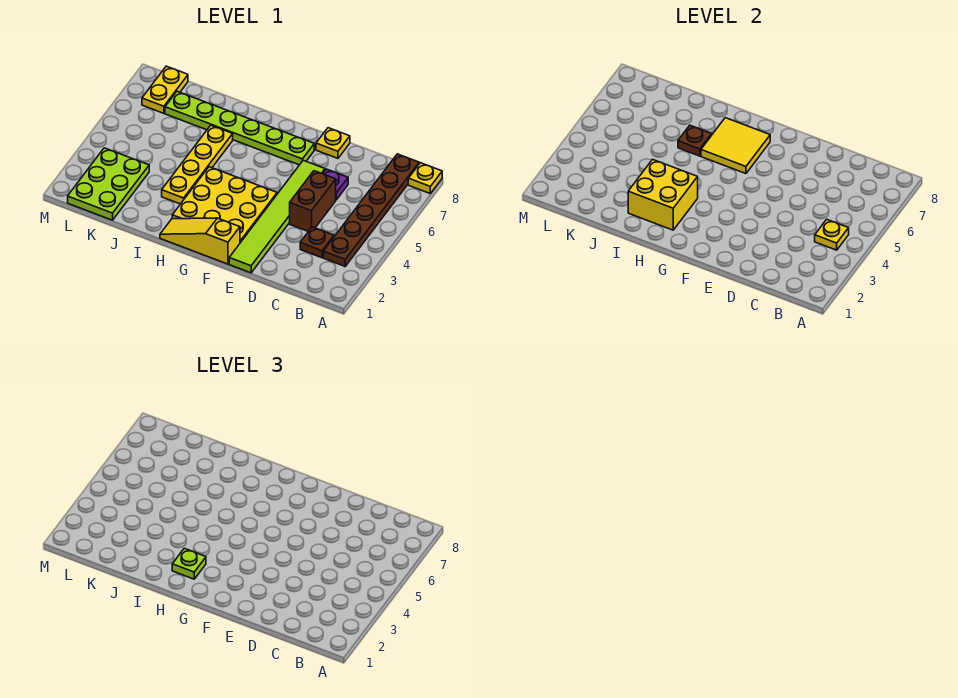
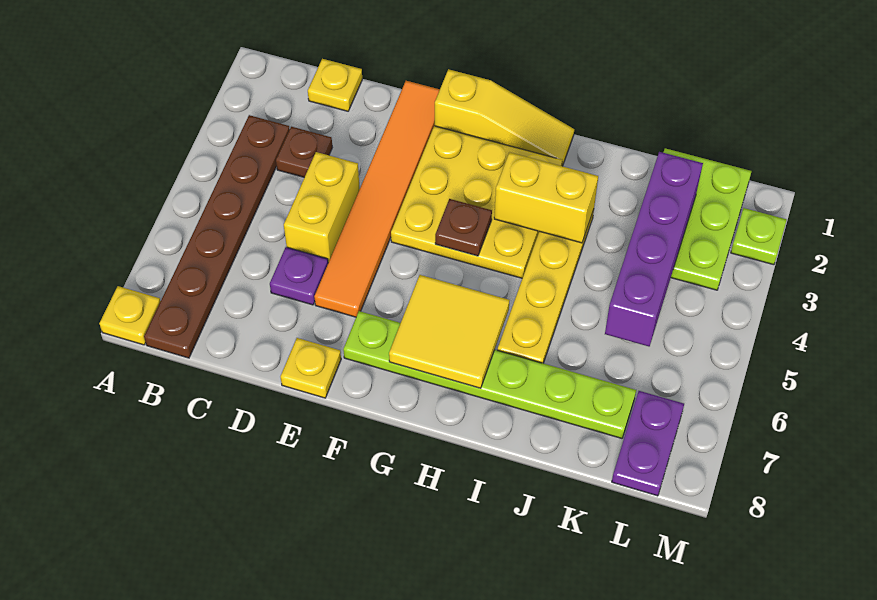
yellow 1x1 plate [815,219,849,250] -> yellow 1x1 plate moved to [308,59,362,111]
brown 1x2 brick [290,171,336,232] -> yellow 1x2 brick [284,152,360,263]
lime 1x6 tile [229,160,325,273] -> orange 1x6 tile [314,81,440,317]
yellow 2x2 brick [628,159,698,230] -> yellow 1x2 brick [494,152,598,243]
lime 1x1 plate [172,548,206,579] -> lime 1x1 plate moved to [731,208,787,265]
brown 1x1 plate [678,125,712,156] -> brown 1x1 plate moved to [435,199,492,256]
none -> purple 1x4 brick [605,152,703,346]
yellow 1x2 plate [142,66,188,113] -> purple 1x2 plate [612,391,684,496]

